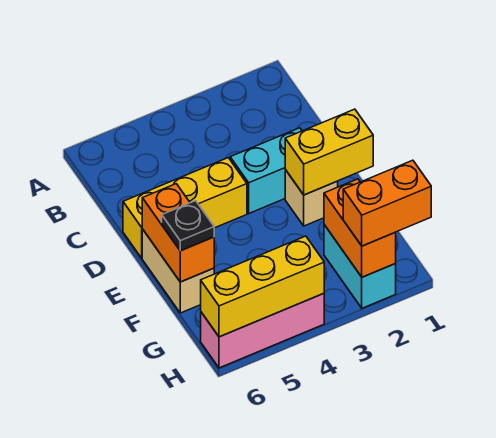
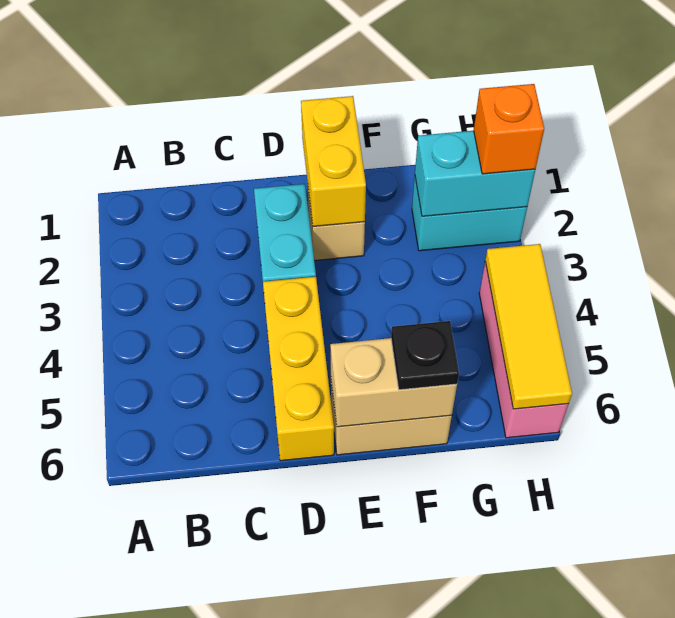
orange 1x2 brick [142,184,214,282] -> tan 1x2 brick [330,338,457,427]
orange 1x2 brick [324,179,396,277] -> cyan 1x2 brick [415,131,535,216]
orange 1x2 brick [343,160,431,246] -> orange 1x1 brick [474,84,544,174]
yellow 1x3 brick [201,236,324,337] -> yellow 1x3 tile [485,244,572,409]

